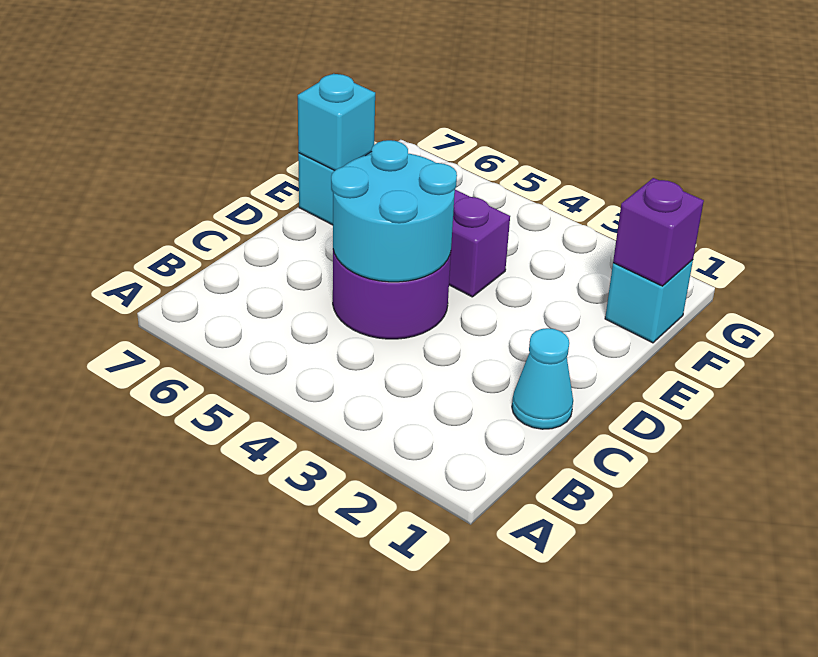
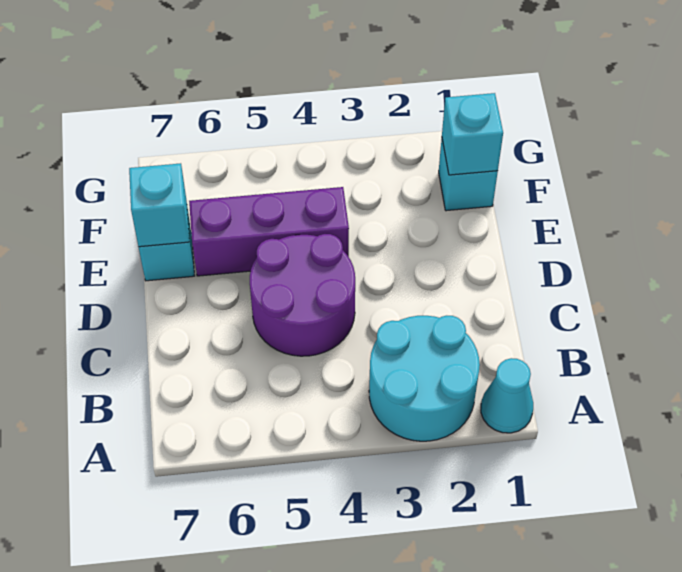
cyan 1x1 cone [512,328,573,429] -> cyan 1x1 cone moved to [481,358,533,433]
cyan 2x2 round brick [331,140,457,282] -> cyan 2x2 round brick moved to [369,316,480,441]
purple 1x1 brick [613,178,704,286] -> cyan 1x1 brick [442,93,503,175]

